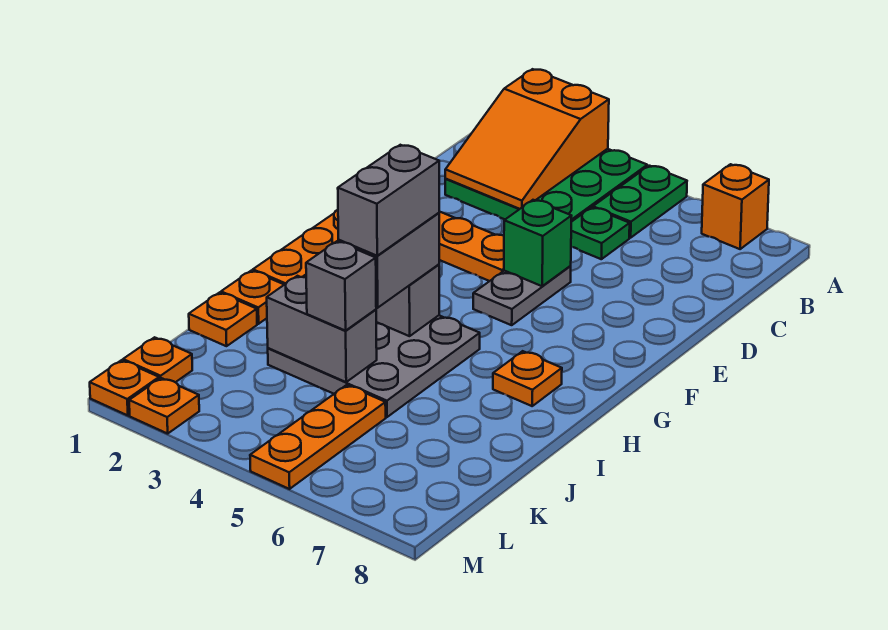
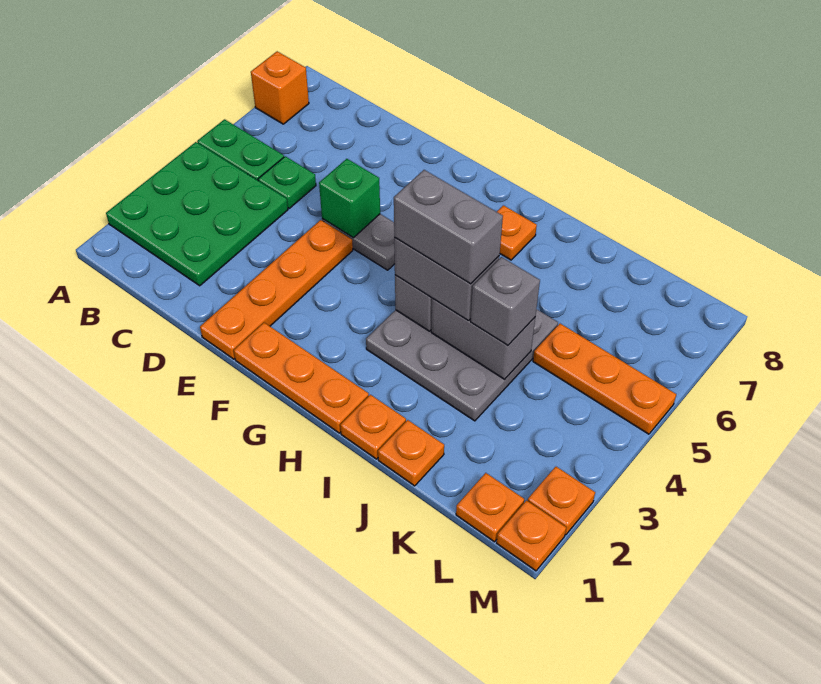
orange 2x3 slope [445,69,609,209] -> none
grey 1x2 brick [267,276,377,382] -> grey 1x2 brick turned to [431,298,535,380]

